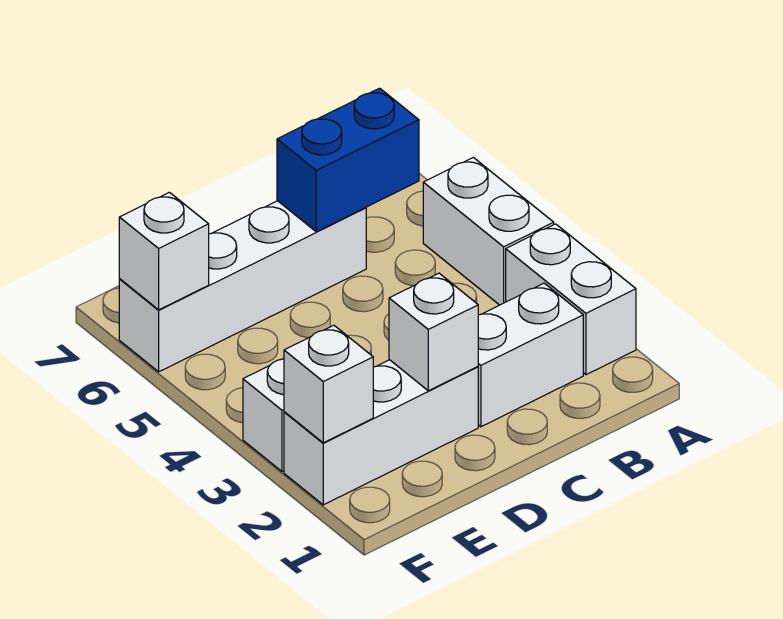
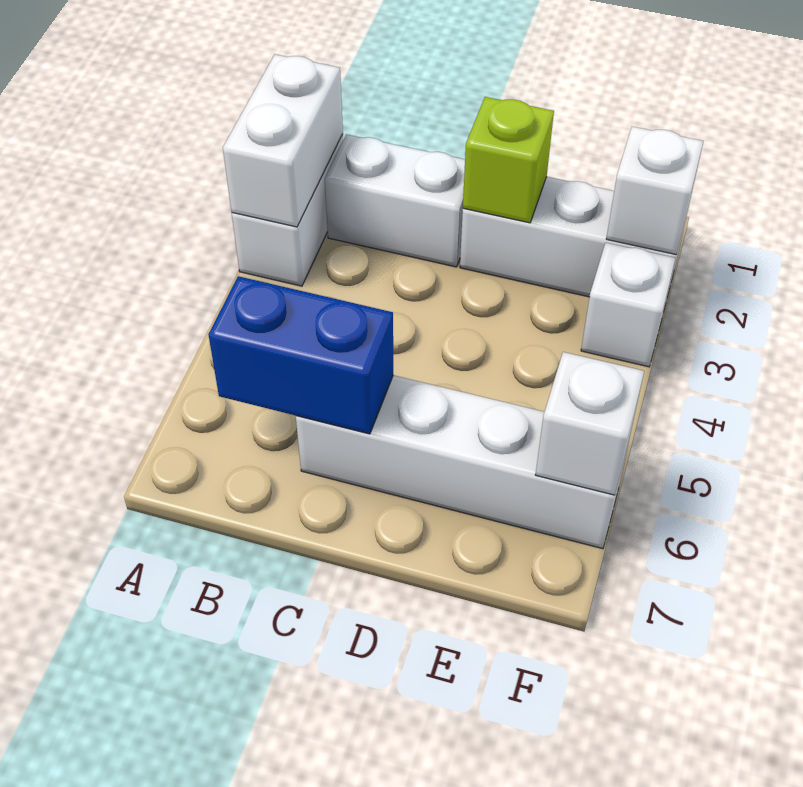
white 1x2 brick [423,157,554,305] -> white 1x2 brick moved to [223,54,343,227]
white 1x1 brick [389,273,478,391] -> lime 1x1 brick [463,97,554,223]

